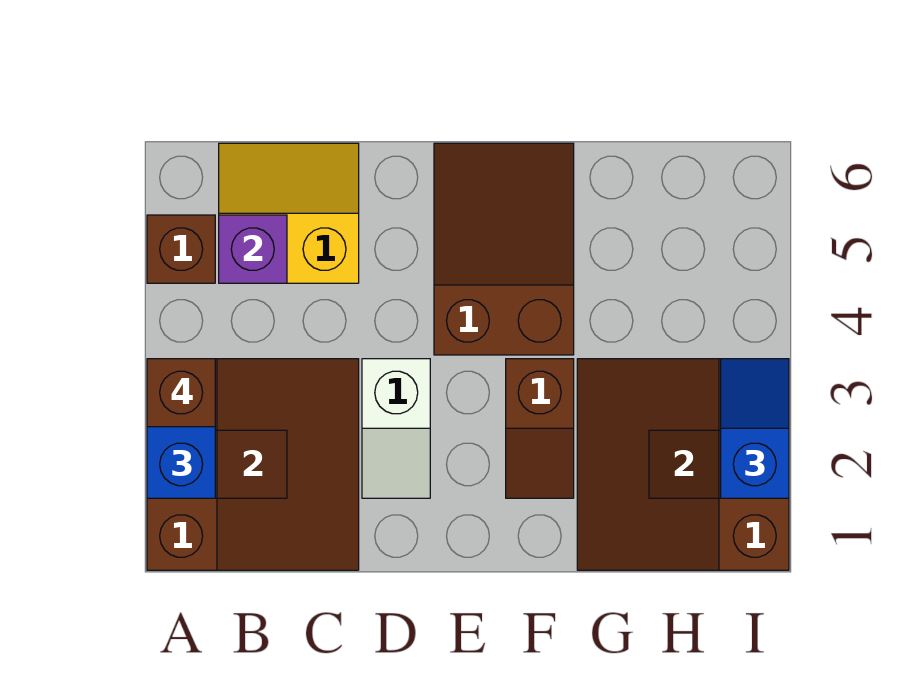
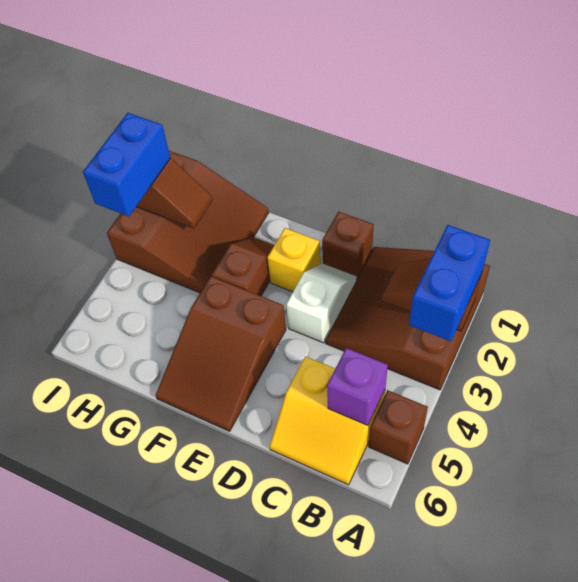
brown 1x1 brick [147,359,215,427] -> brown 1x1 brick moved to [322,212,374,279]
none -> yellow 1x1 brick [267,228,320,292]
blue 1x2 slope [721,359,789,498] -> blue 1x2 brick [83,113,170,216]

